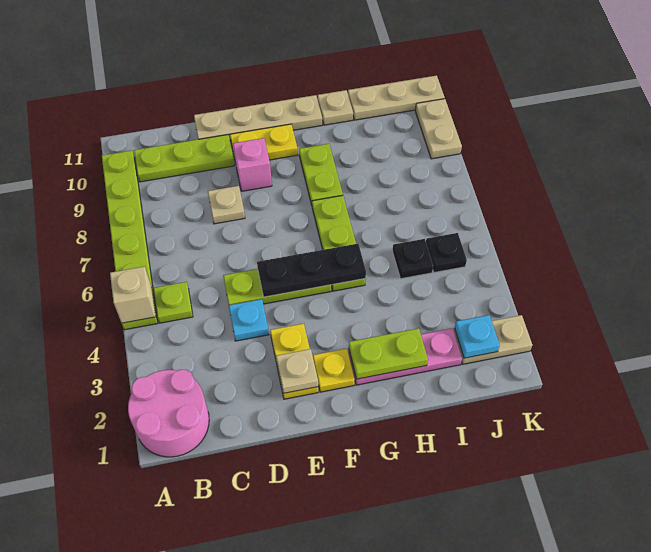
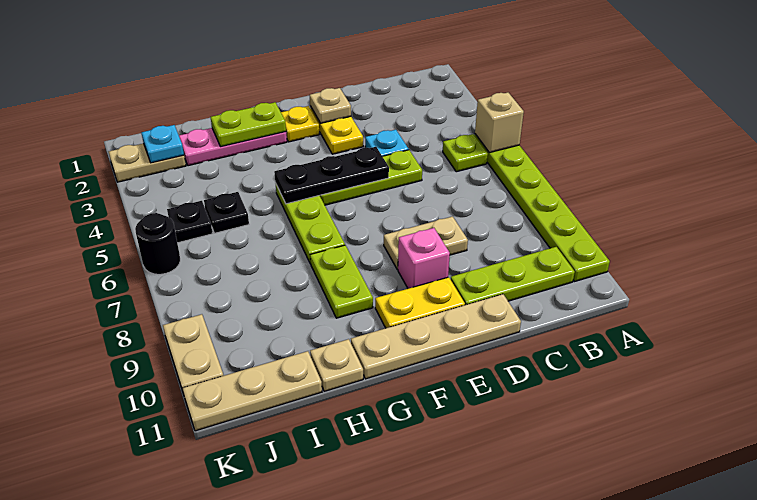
pink 2x2 round brick [128,370,209,457] -> none
tan 1x1 plate [208,186,245,224] -> tan 1x2 plate [384,217,468,270]
none -> black 1x1 round brick [135,213,180,274]

